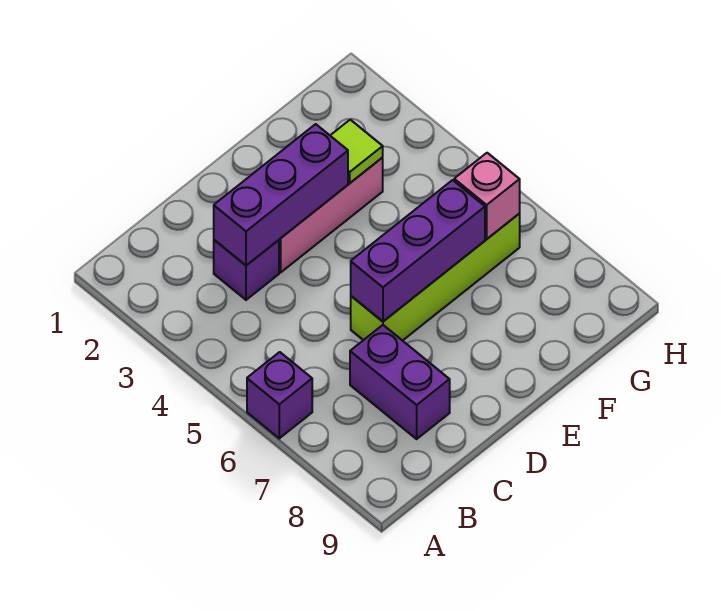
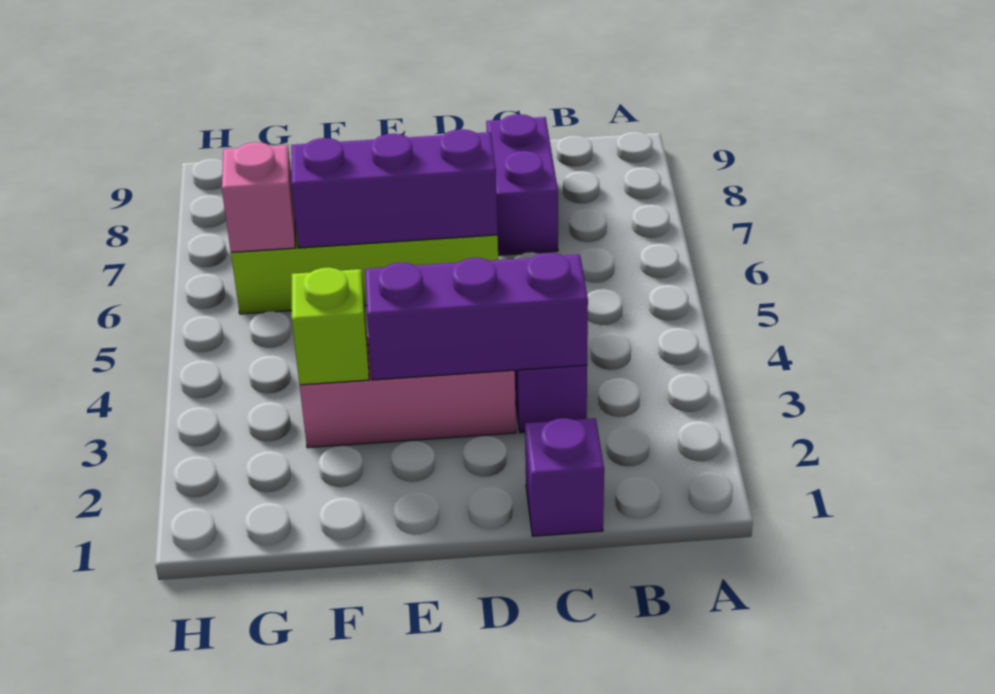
purple 1x1 brick [247,352,312,438] -> purple 1x1 brick moved to [525,418,604,536]
lime 1x1 tile [330,120,383,183] -> lime 1x1 brick [292,267,369,385]

